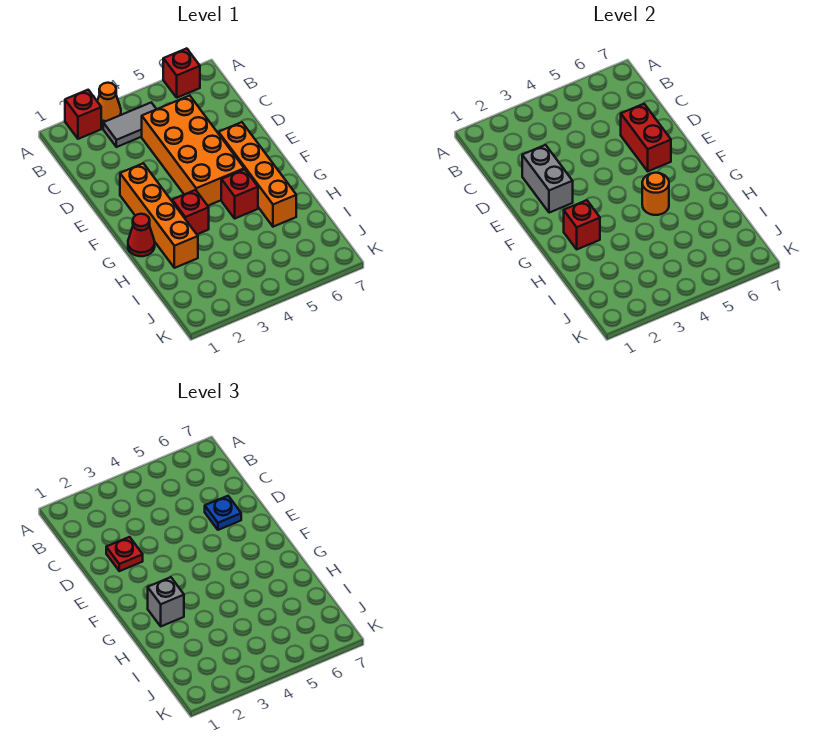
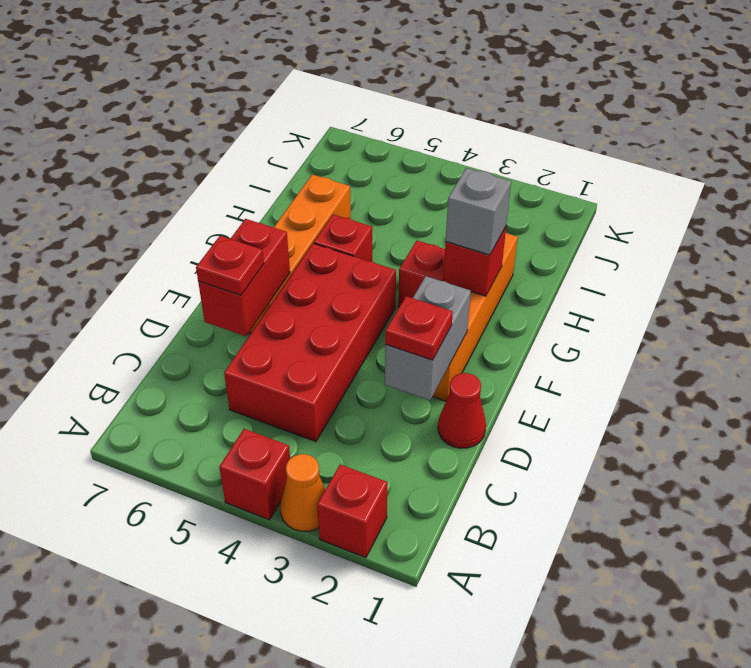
red 1x1 brick [163,48,200,98] -> red 1x1 brick moved to [219,429,290,520]
grey 1x2 tile [103,103,156,147] -> none
orange 2x4 brick [142,96,244,206] -> red 2x4 brick [224,244,396,442]
blue 1x1 plate [205,496,241,530] -> red 1x1 plate [196,236,264,295]
red 1x1 cone [128,214,155,256] -> red 1x1 cone moved to [438,373,486,448]
orange 1x1 round brick [642,173,669,215] -> none

